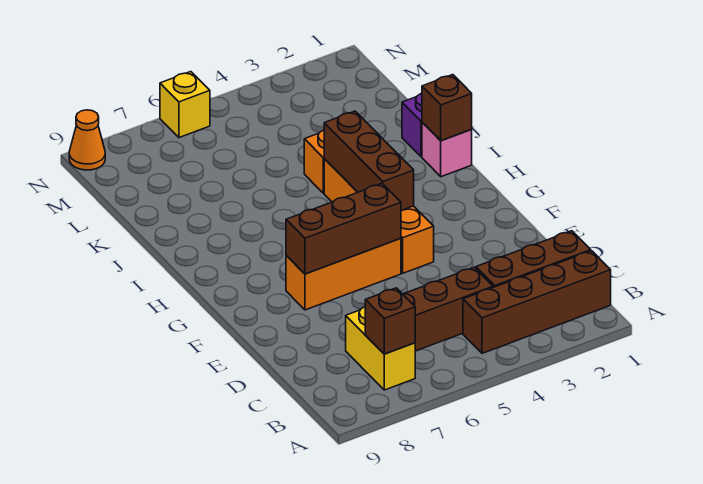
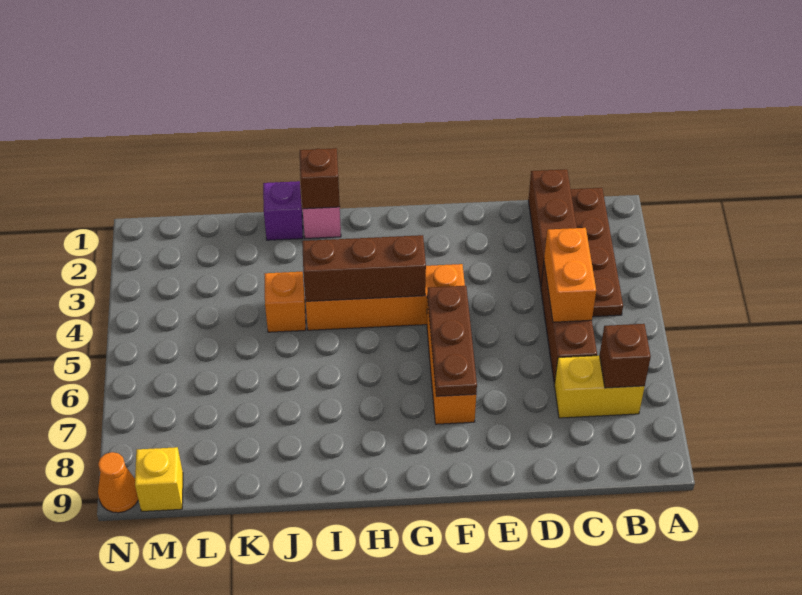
brown 1x4 brick [463,251,611,353] -> brown 1x4 plate [571,188,623,317]
none -> orange 1x2 brick [544,228,596,322]
brown 1x3 brick [286,184,401,274] -> brown 1x3 plate [427,286,477,396]
yellow 1x1 brick [160,72,210,138] -> yellow 1x1 brick moved to [135,447,183,511]

